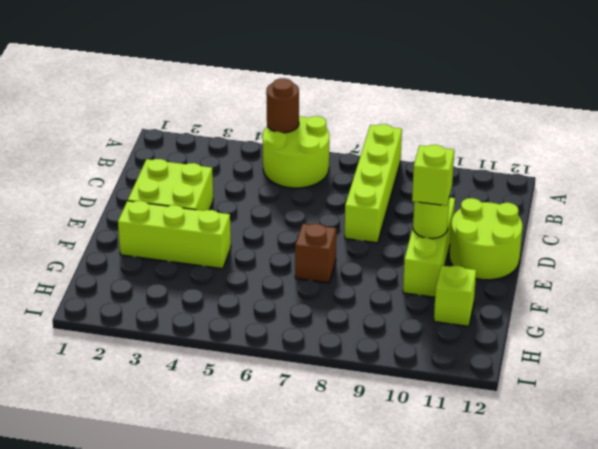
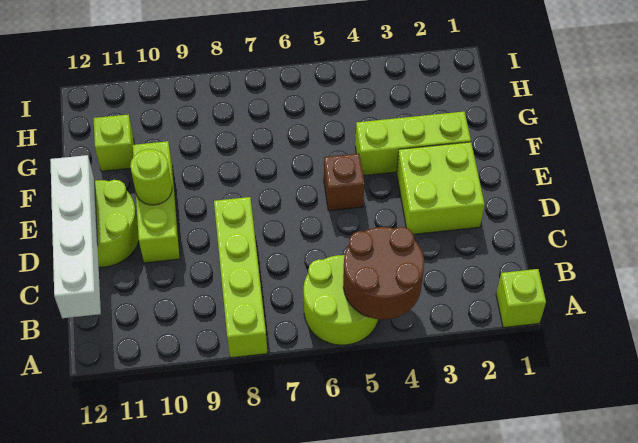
brown 1x1 round brick [266,78,299,133] -> brown 2x2 round brick [343,227,424,320]
none -> white 1x4 brick [50,155,101,318]
lime 1x1 brick [412,145,454,206] -> lime 1x1 brick moved to [496,269,546,328]
brown 1x1 brick [295,224,336,283] -> brown 1x1 brick moved to [324,153,365,211]

